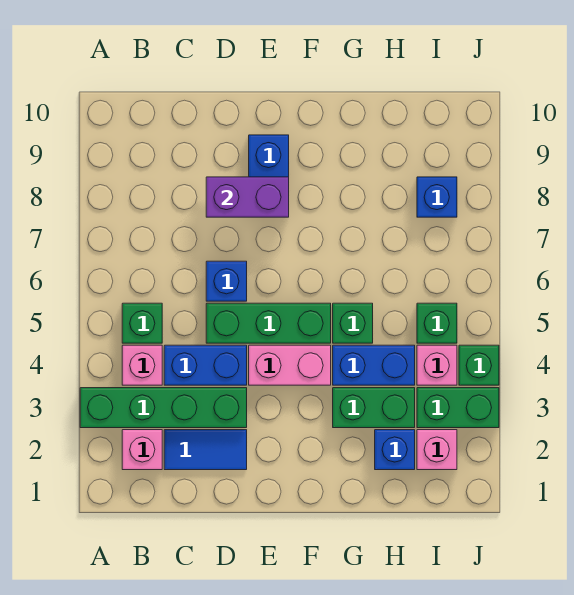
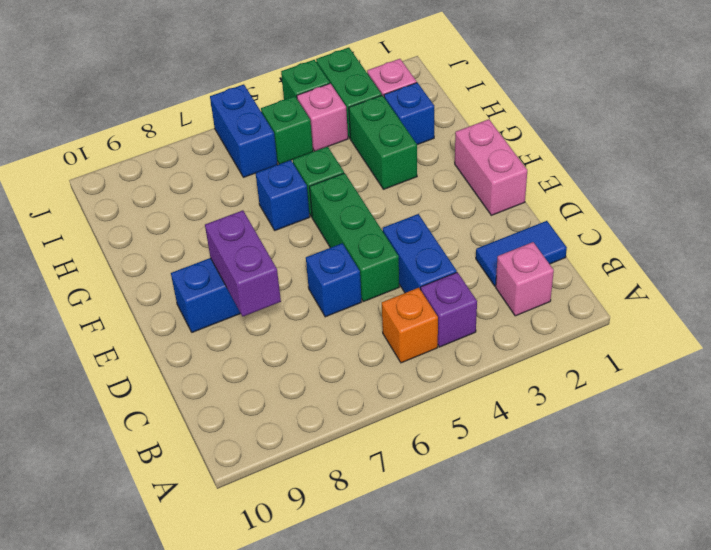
green 1x4 brick [80,388,247,428] -> none
pink 1x1 brick [122,345,162,385] -> purple 1x1 brick [421,272,477,347]
green 1x1 brick [122,303,162,343] -> orange 1x1 brick [382,288,438,363]
blue 1x2 tile [164,430,247,470] -> blue 1x2 tile turned to [476,221,567,286]
pink 1x2 brick [249,345,331,385] -> pink 1x2 brick moved to [455,119,527,215]
blue 1x2 brick [333,345,415,385] -> blue 1x2 brick moved to [210,84,278,177]
blue 1x1 brick [417,177,457,217] -> blue 1x1 brick moved to [256,160,310,230]

